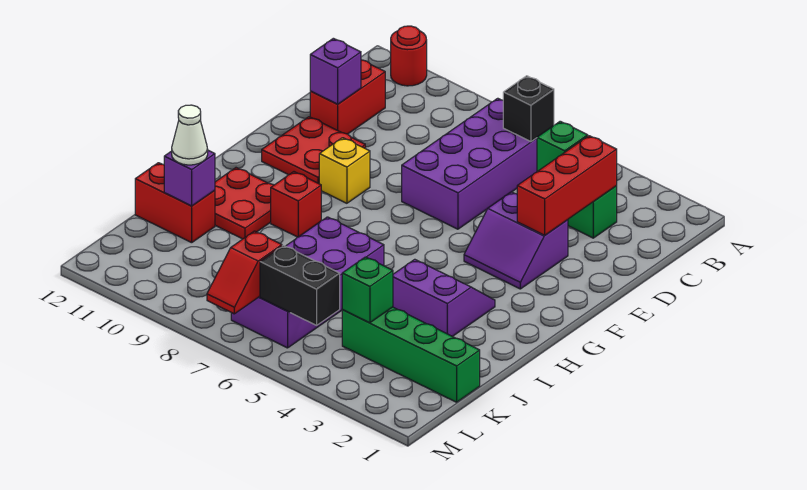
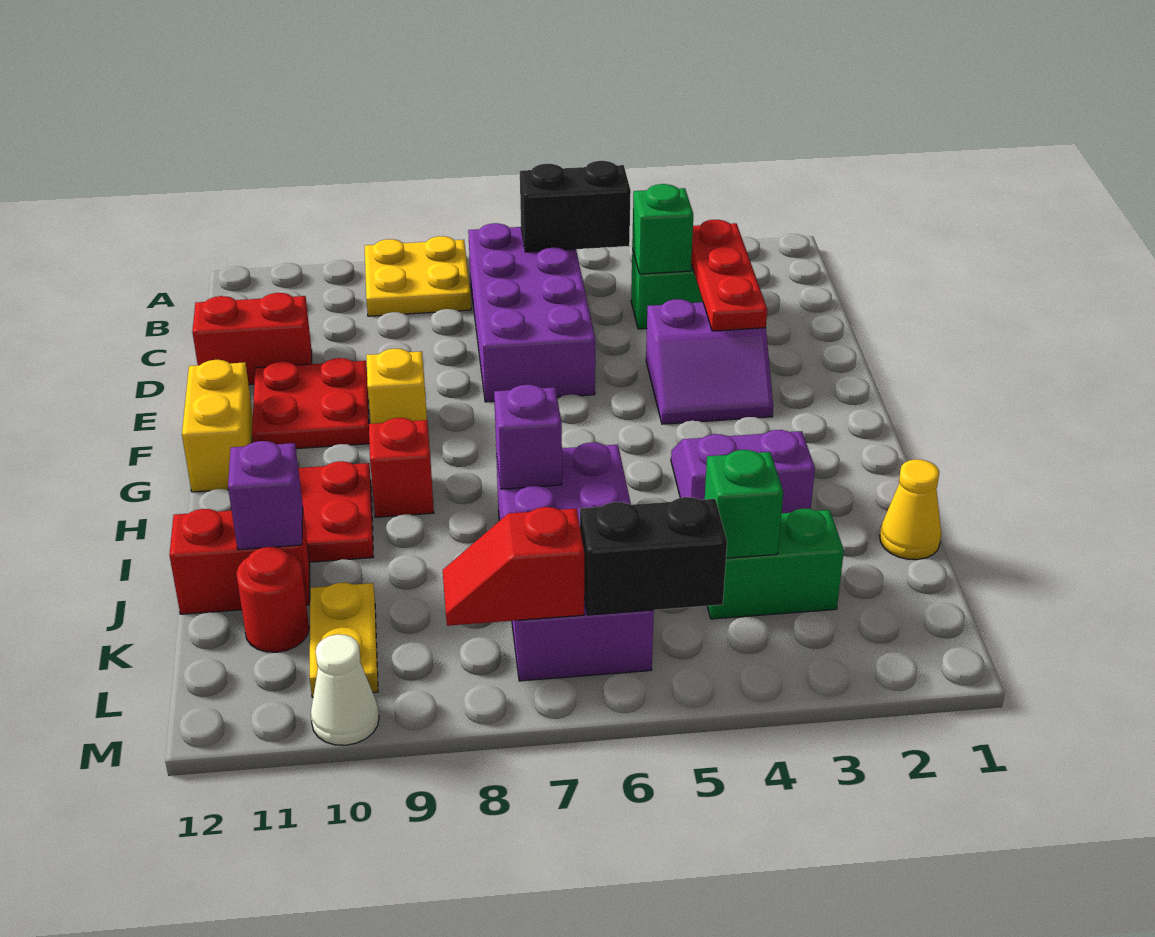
none -> yellow 2x2 plate [365,236,471,316]
red 1x1 round brick [391,26,427,86] -> red 1x1 round brick moved to [236,547,309,652]
black 1x1 brick [503,76,554,142] -> black 1x2 brick [520,161,631,252]
red 1x3 brick [517,136,617,235] -> red 1x3 plate [691,220,767,331]
red 1x2 brick [310,60,385,134] -> red 1x2 brick turned to [192,293,312,385]
purple 1x1 brick [310,38,361,104] -> purple 1x1 brick moved to [494,385,562,489]
none -> yellow 1x2 brick [182,360,253,492]
none -> yellow 1x1 cone [880,459,941,560]
white 1x1 cone [172,105,208,165] -> white 1x1 cone moved to [311,634,379,745]
green 1x4 brick [342,307,480,402] -> green 1x2 brick [707,509,844,619]
none -> yellow 1x2 plate [310,583,378,697]
red 1x2 slope [207,231,282,314] -> red 1x2 slope turned to [443,507,584,626]

